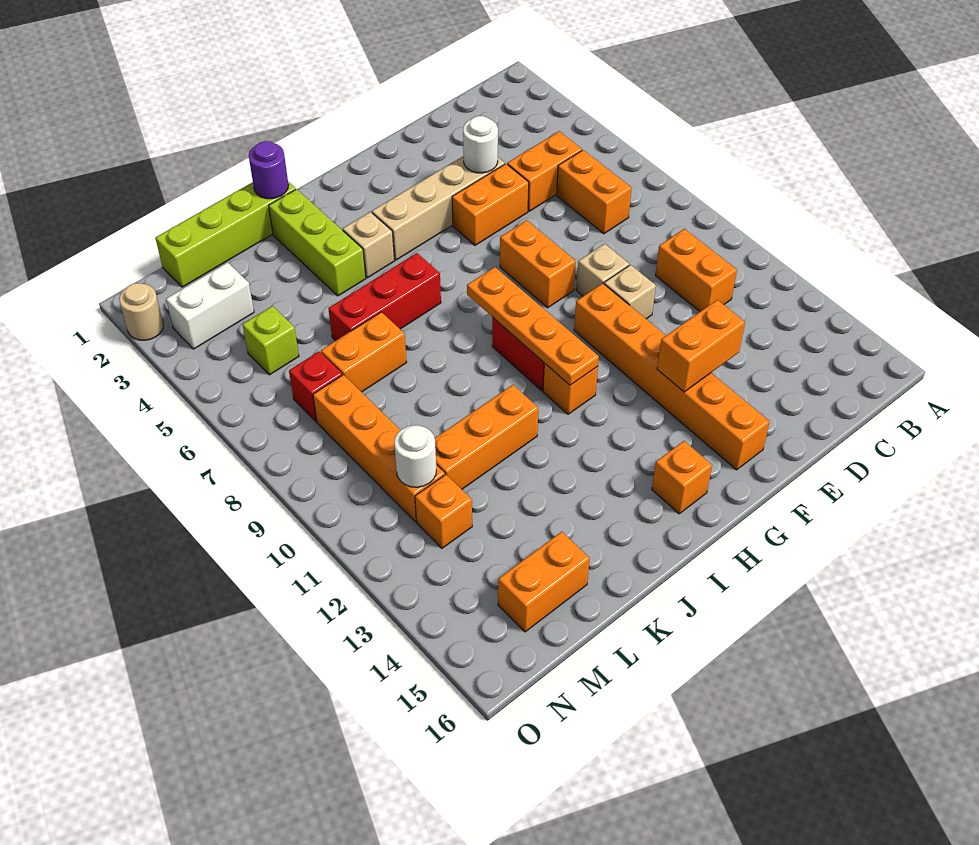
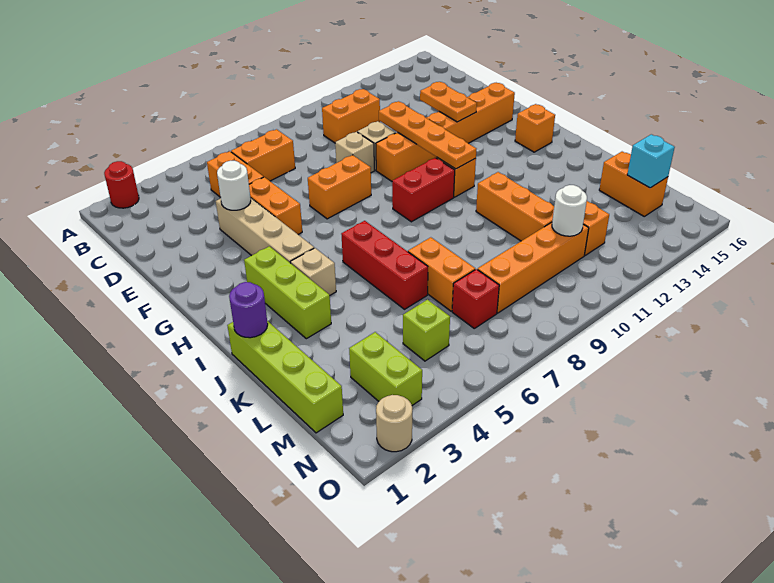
none -> red 1x1 round brick [104,161,139,208]
orange 1x2 brick [657,300,745,392] -> orange 1x2 plate [420,82,477,122]
orange 1x4 plate [467,267,599,385] -> orange 1x4 plate turned to [379,101,476,169]
lime 1x3 brick [269,189,366,296] -> lime 1x3 brick turned to [244,246,331,339]
white 1x2 brick [166,262,254,349] -> lime 1x2 brick [349,332,422,405]
none -> cyan 1x1 brick [627,134,675,188]

